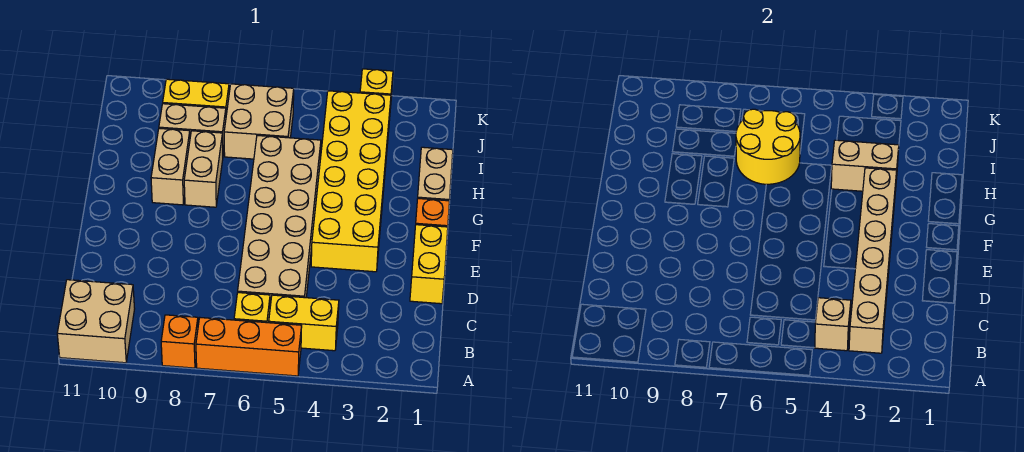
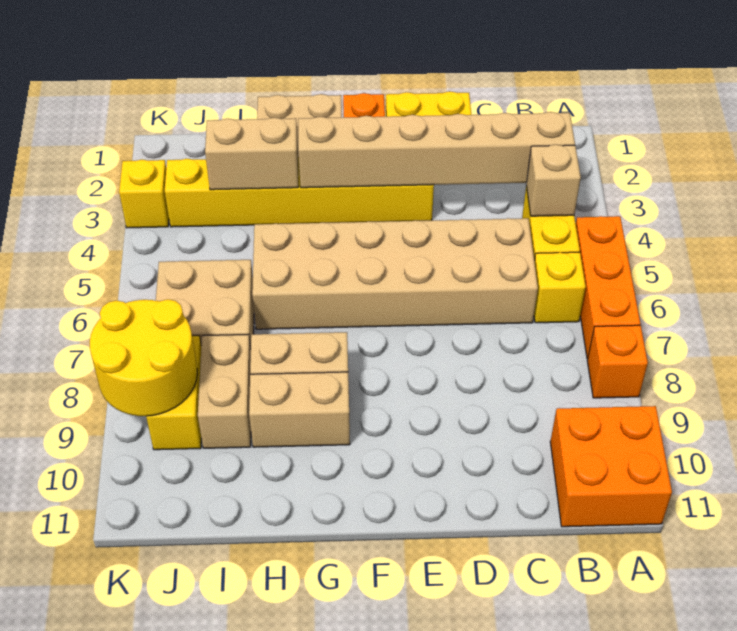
tan 2x2 brick [57,280,135,363] -> orange 2x2 brick [550,406,672,527]
yellow 2x6 brick [311,91,391,272] -> yellow 1x6 brick [165,157,434,227]
tan 1x2 brick [831,140,899,191] -> tan 1x2 brick turned to [205,118,298,190]
yellow 2x2 round brick [736,109,800,184] -> yellow 2x2 round brick moved to [90,299,197,416]

